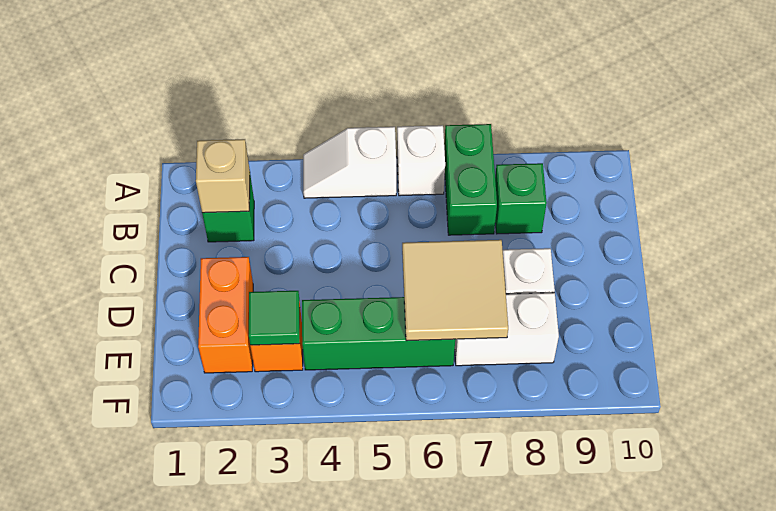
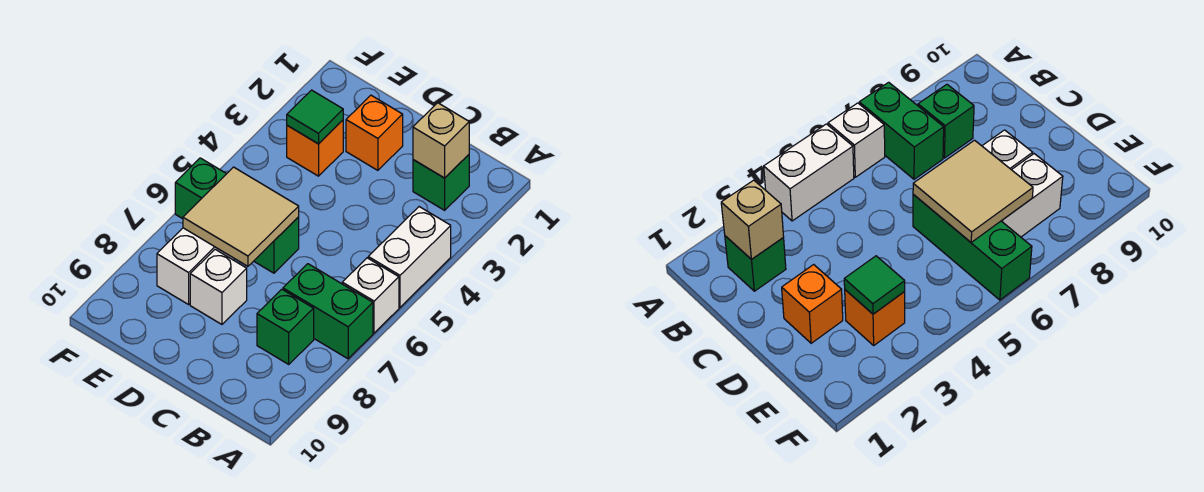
white 1x2 slope [303,127,396,198] -> white 1x2 brick [368,207,451,307]
orange 1x2 brick [198,257,253,373] -> orange 1x1 brick [346,95,403,170]
green 1x3 brick [302,297,455,370] -> green 1x3 brick turned to [175,158,299,273]

